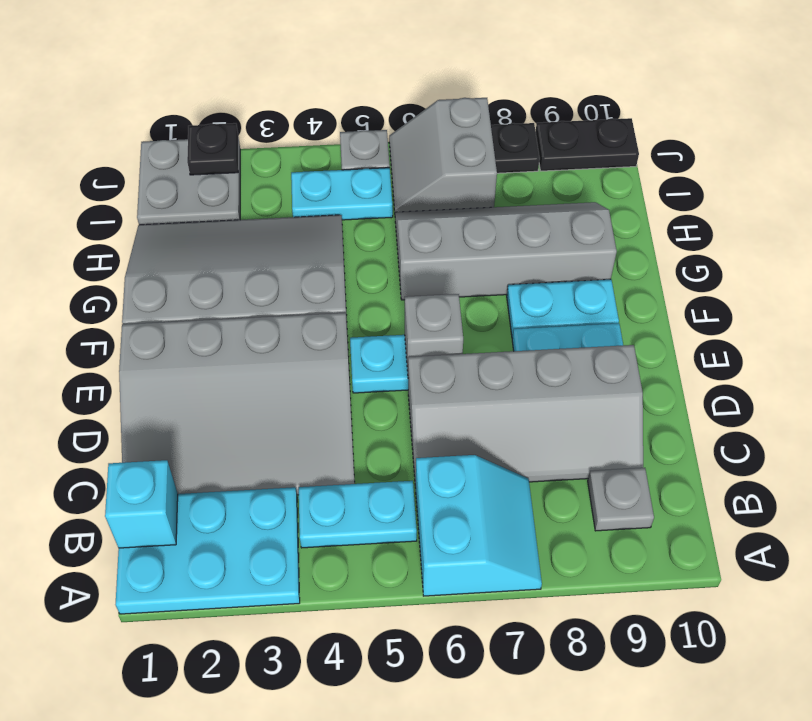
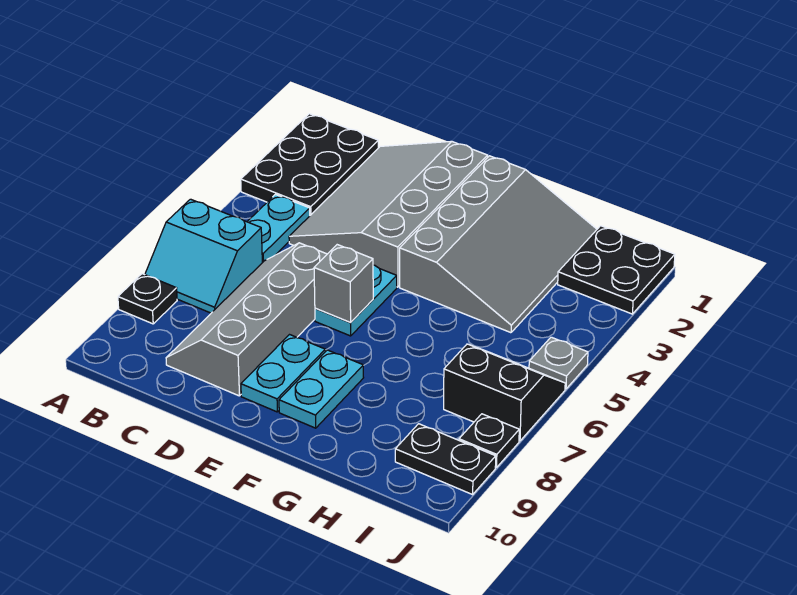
cyan 2x3 plate [115,487,300,614] -> black 2x3 plate [241,114,378,215]
cyan 1x1 brick [105,460,178,548] -> none
grey 1x1 plate [588,468,654,531] -> none
grey 2x4 slope [395,202,617,300] -> none
grey 2x2 plate [137,137,240,225] -> black 2x2 plate [558,226,675,314]
cyan 1x2 plate [291,168,393,220] -> none
grey 2x2 slope [389,98,497,212] -> black 2x2 slope [444,344,565,441]
black 1x1 plate [187,123,238,175] -> black 1x1 plate moved to [118,274,177,324]
black 1x2 plate [536,118,639,171] -> black 1x2 plate turned to [395,424,496,495]

